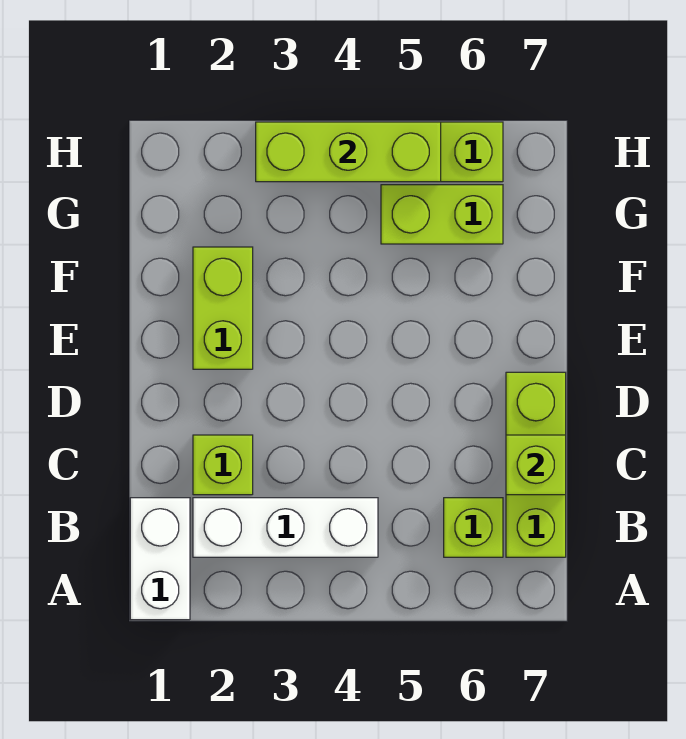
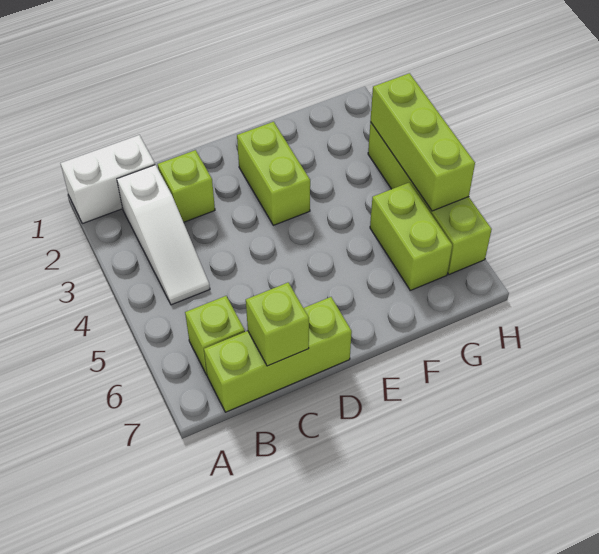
white 1x3 brick [193,498,378,557] -> white 1x3 slope [117,165,210,305]
lime 1x2 brick [193,247,253,369] -> lime 1x2 brick turned to [237,122,310,225]

